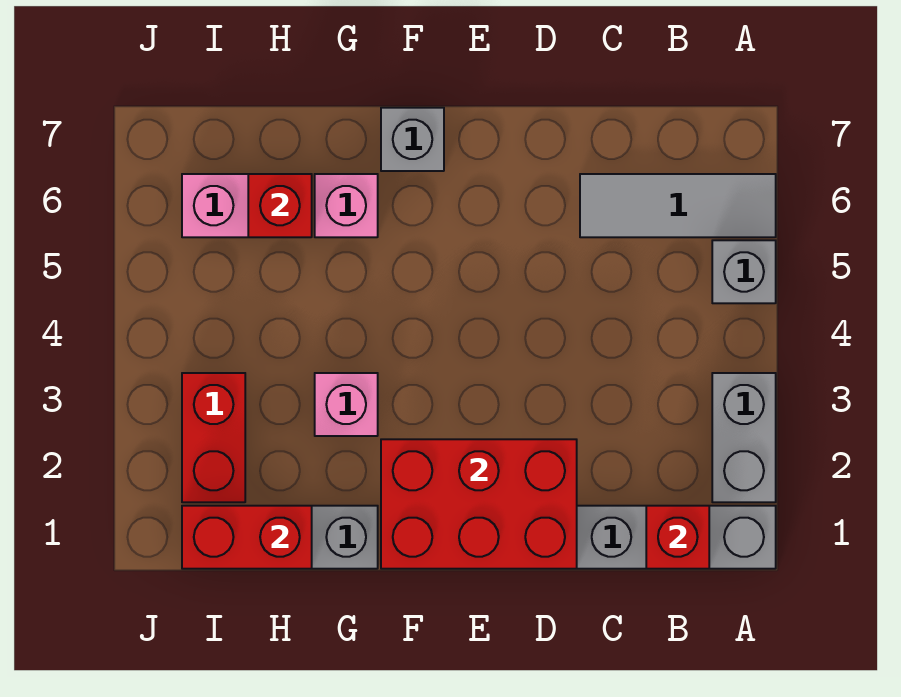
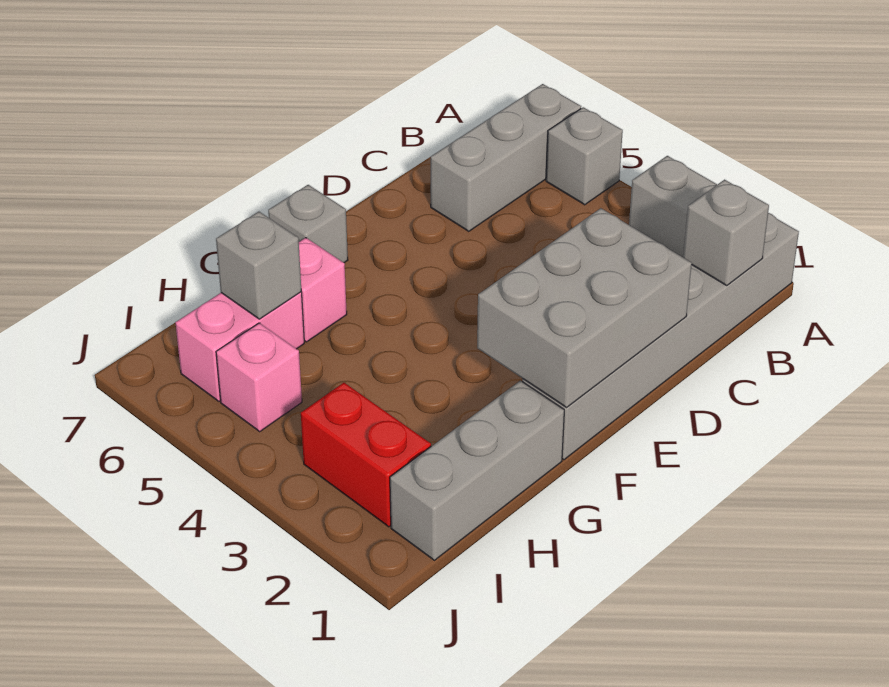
grey 1x3 tile [580,174,776,237] -> grey 1x3 brick [431,84,581,231]
red 1x1 brick [646,506,709,569] -> grey 1x1 brick [683,180,769,286]
red 2x3 brick [381,439,577,569] -> grey 2x3 brick [477,208,692,407]
pink 1x1 brick [315,373,378,436] -> pink 1x1 brick moved to [216,323,302,431]
red 1x2 brick [182,506,312,569] -> none
red 1x1 brick [248,174,312,237] -> grey 1x1 brick [216,212,301,319]

